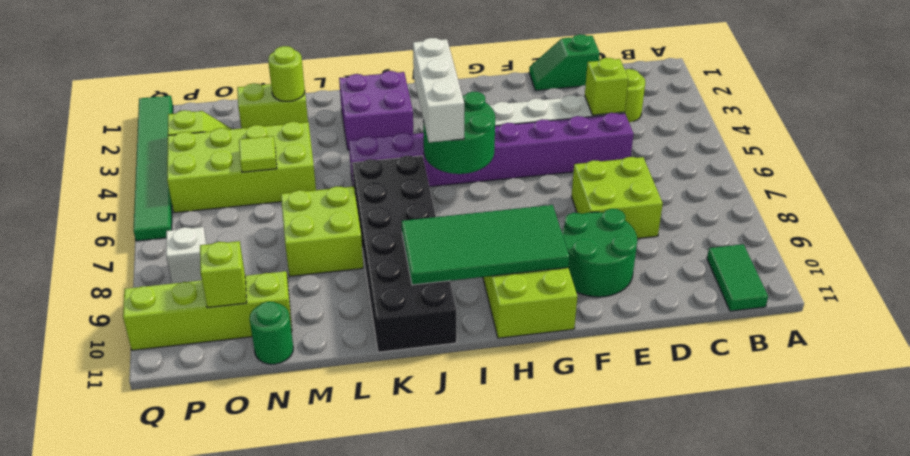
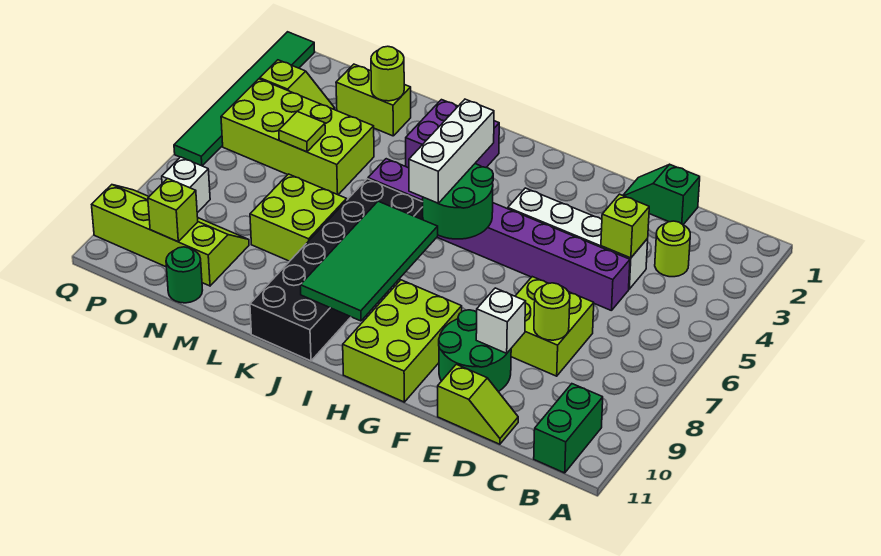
green 1x2 tile [707,244,768,311] -> green 1x2 brick [534,384,603,473]
none -> lime 1x1 round brick [534,283,570,340]
none -> lime 1x2 slope [438,364,518,444]
none -> white 1x1 brick [476,288,526,353]
green 2x4 tile [402,205,569,285] -> green 2x4 tile turned to [300,201,438,321]

